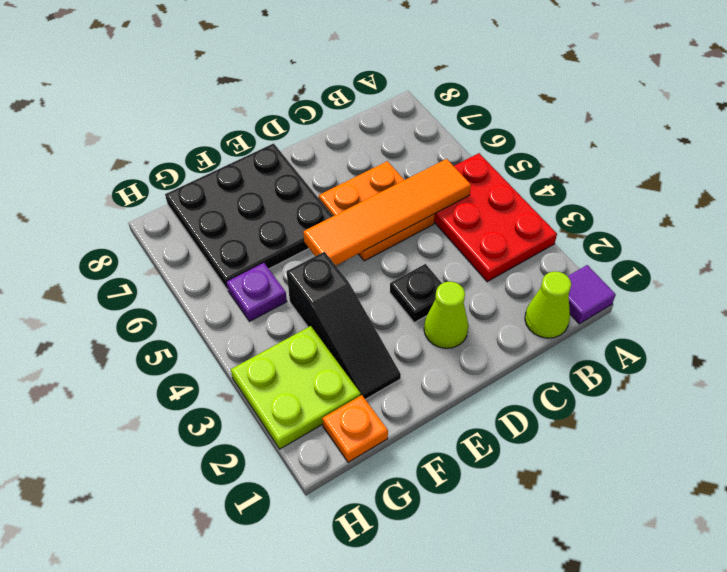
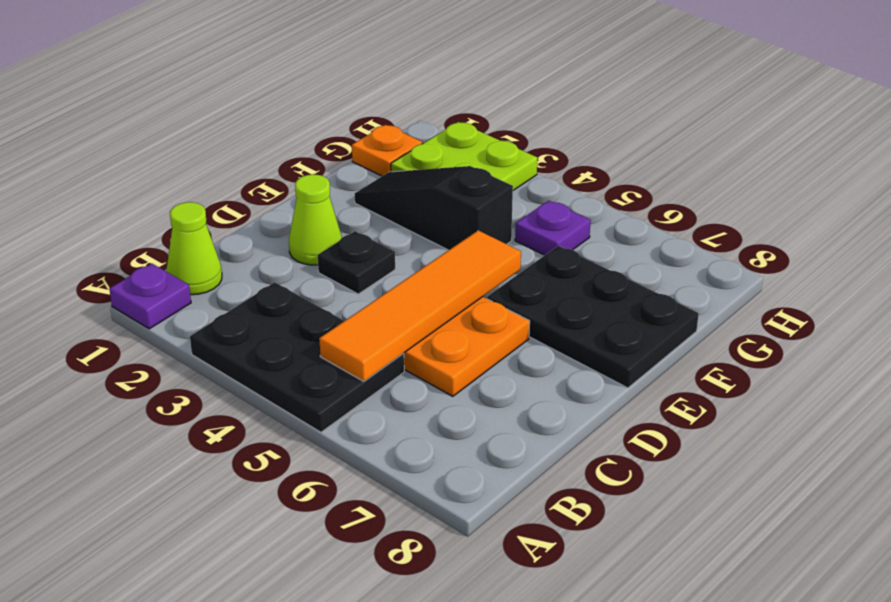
purple 1x1 tile [568,265,616,324] -> purple 1x1 plate [109,263,191,329]
red 2x3 plate [434,153,557,282] -> black 2x3 plate [190,282,404,432]
black 3x3 plate [165,143,333,290] -> black 2x3 plate [487,246,699,388]

